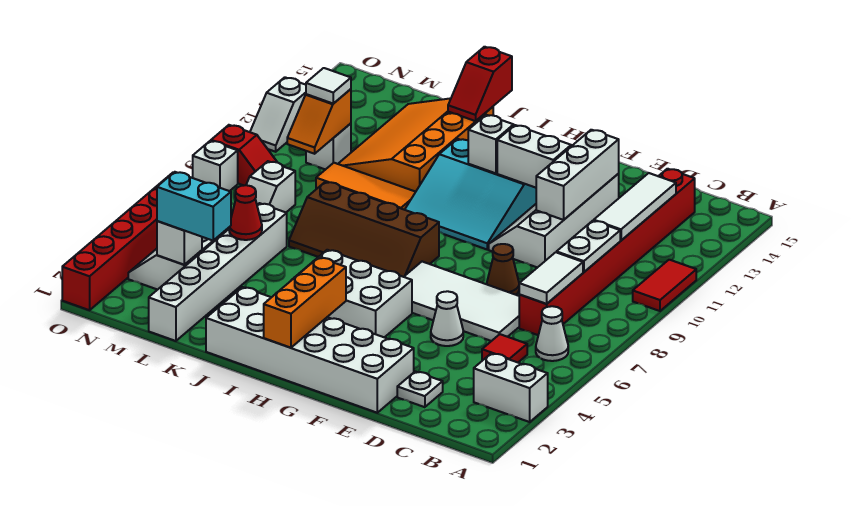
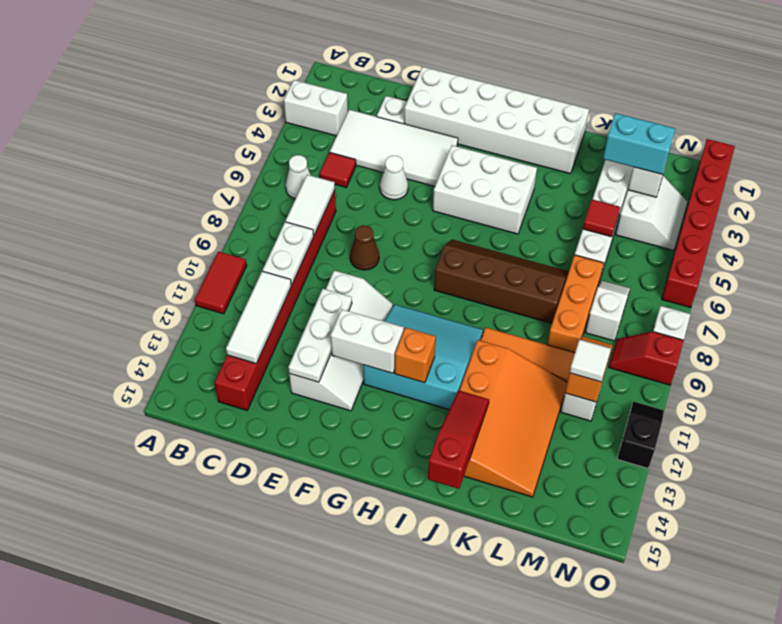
white 2x4 tile [404,262,519,341] -> white 2x4 tile moved to [330,110,458,186]
white 1x3 brick [536,130,619,220] -> white 1x3 plate [288,289,352,382]
orange 1x3 brick [264,257,346,348] -> orange 1x3 brick moved to [547,255,604,353]
white 1x1 brick [468,115,514,173] -> orange 1x1 brick [395,327,436,383]
red 1x2 slope [448,47,512,121] -> red 1x3 slope [428,391,489,489]
red 1x1 cone [229,185,262,240] -> red 1x1 tile [583,199,620,237]
white 1x2 slope [250,77,306,152] -> black 1x2 slope [617,402,664,468]

